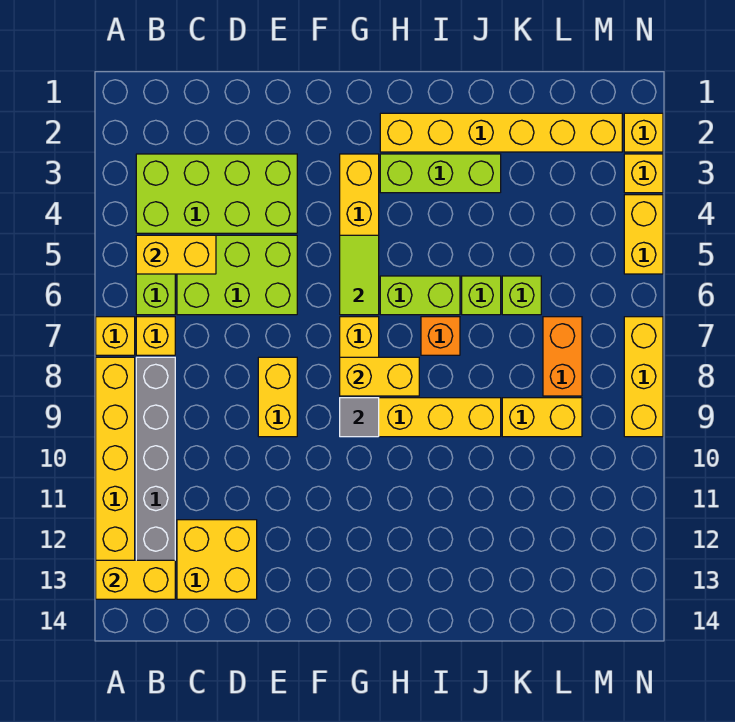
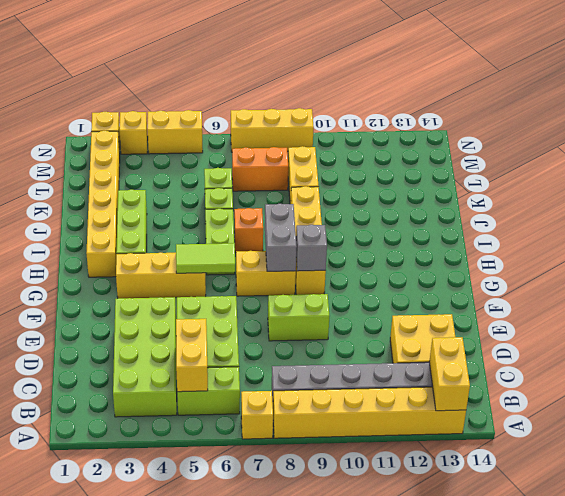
yellow 1x1 brick [136,317,175,355] -> none
yellow 1x2 brick [258,357,297,437] -> lime 1x2 brick [268,294,329,341]
yellow 1x2 brick [340,357,419,396] -> grey 1x2 brick [265,204,297,271]
grey 1x1 tile [340,398,379,437] -> grey 1x1 brick [296,225,327,271]

